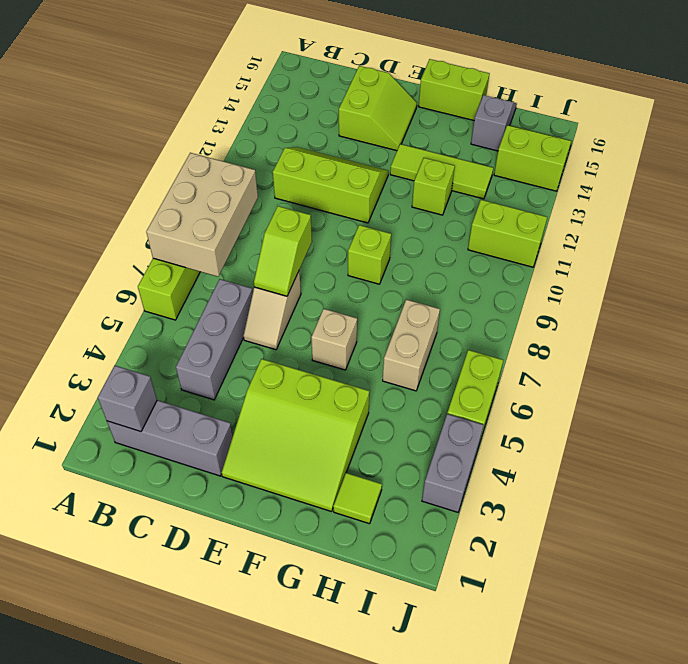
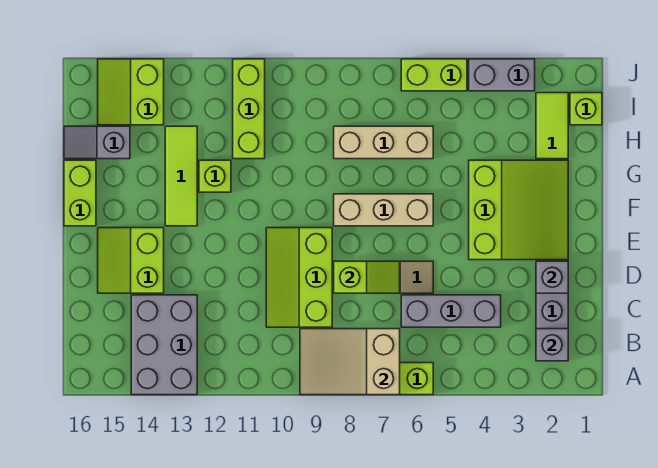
tan 2x3 brick [146,153,258,277] -> tan 2x3 slope [300,329,400,395]
none -> grey 2x3 brick [131,295,197,395]
lime 2x3 slope [273,147,388,223] -> lime 2x3 slope moved to [266,228,332,327]
none -> grey 1x1 brick [536,261,568,293]
lime 2x2 slope [339,66,417,151] -> lime 2x2 slope turned to [98,228,164,293]
tan 1x1 brick [311,309,357,370] -> tan 1x3 brick [334,194,433,226]
lime 1x1 brick [348,225,391,284] -> lime 1x1 brick moved to [570,93,602,125]
lime 1x1 tile [333,473,382,524] -> lime 1x2 tile [536,93,568,159]
tan 1x2 brick [383,299,440,391] -> tan 1x3 brick [334,126,433,159]
lime 1x2 brick [468,200,547,267] -> lime 1x3 brick [233,59,265,159]

